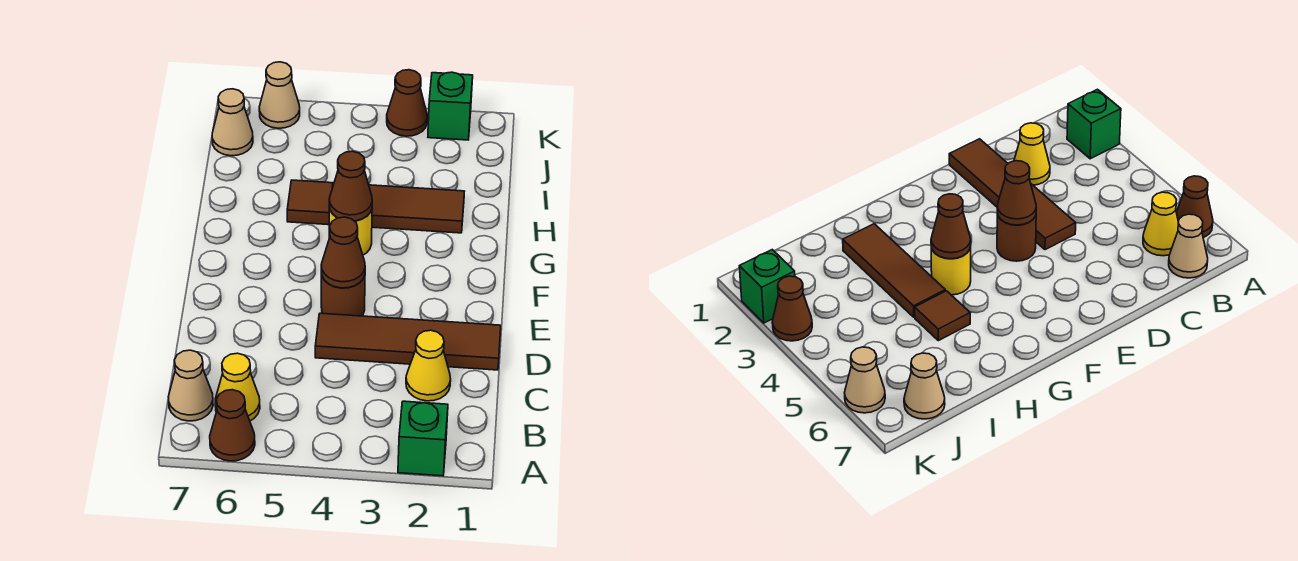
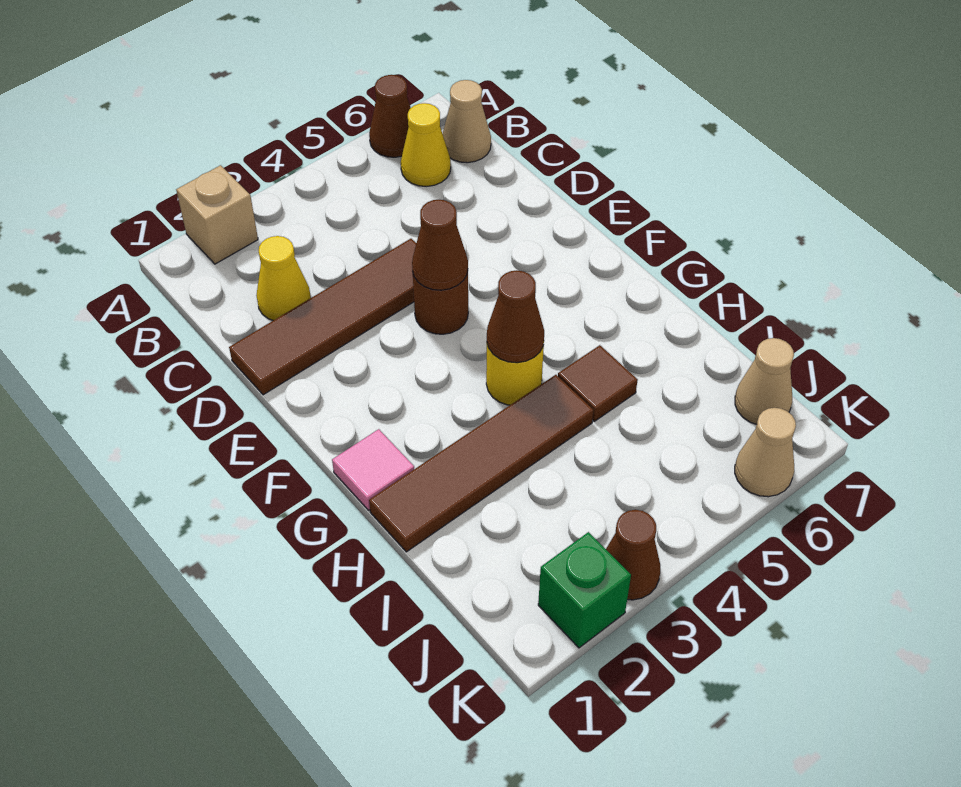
green 1x1 brick [398,401,448,476] -> tan 1x1 brick [176,165,258,264]
none -> pink 1x1 tile [332,429,414,510]
brown 1x3 tile [369,185,465,233] -> brown 1x4 tile [369,375,593,552]

